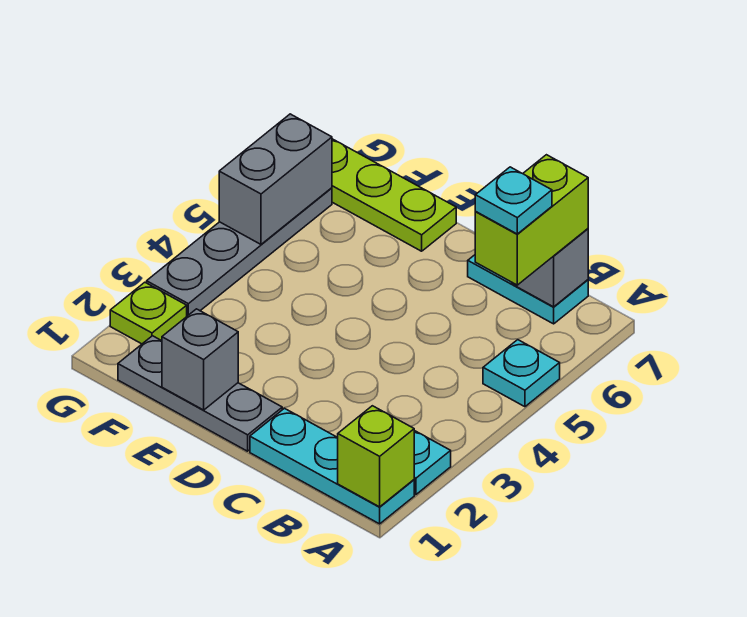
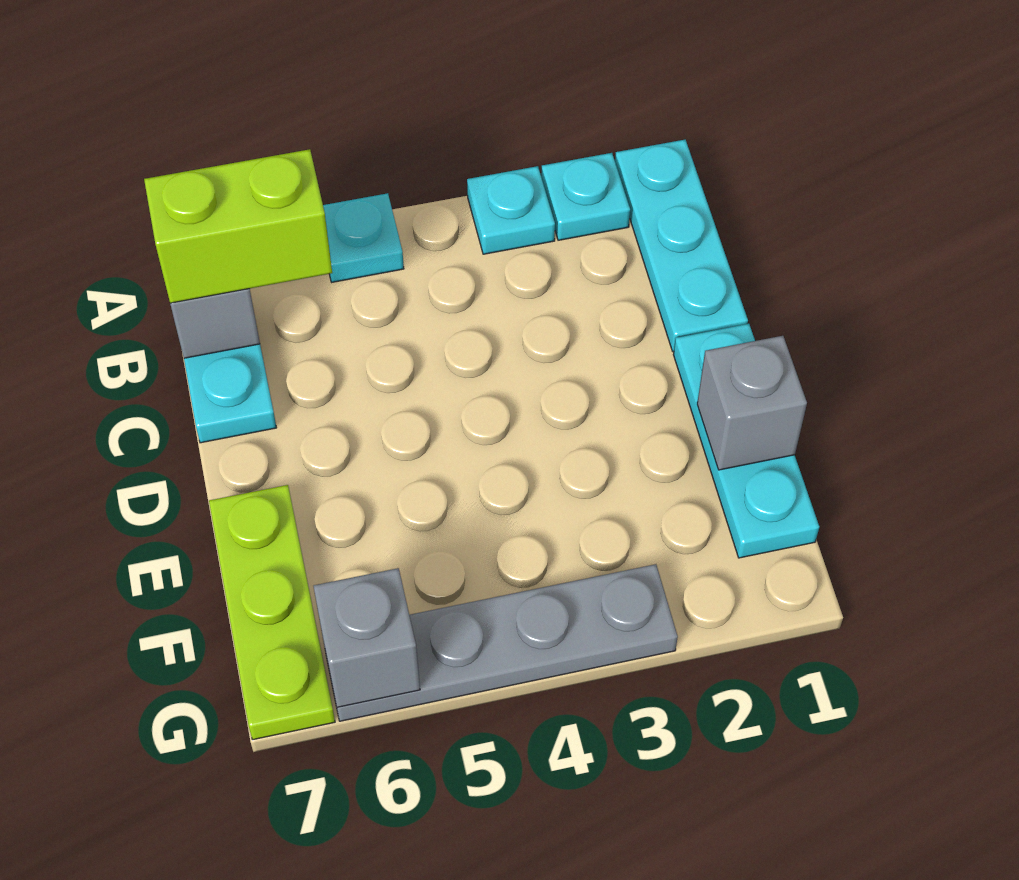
lime 1x1 brick [338,406,414,507] -> none
cyan 1x1 plate [475,167,552,234] -> cyan 1x1 plate moved to [467,166,555,254]
grey 1x3 plate [118,336,282,451] -> cyan 1x3 plate [673,324,819,558]
lime 1x1 plate [110,282,187,344] -> none
grey 1x2 brick [219,114,332,244] -> grey 1x1 brick [314,568,420,707]

